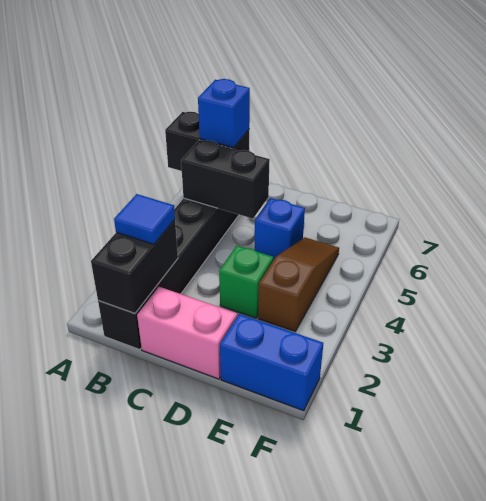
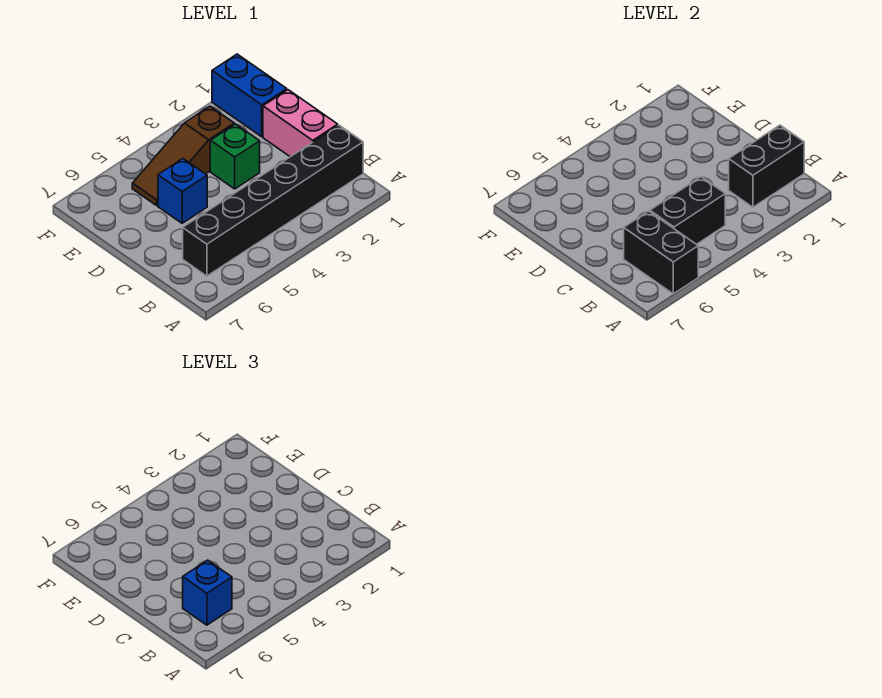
blue 1x1 tile [114,194,175,244] -> none
black 1x2 brick [181,140,270,219] -> black 1x2 brick turned to [650,177,725,244]

